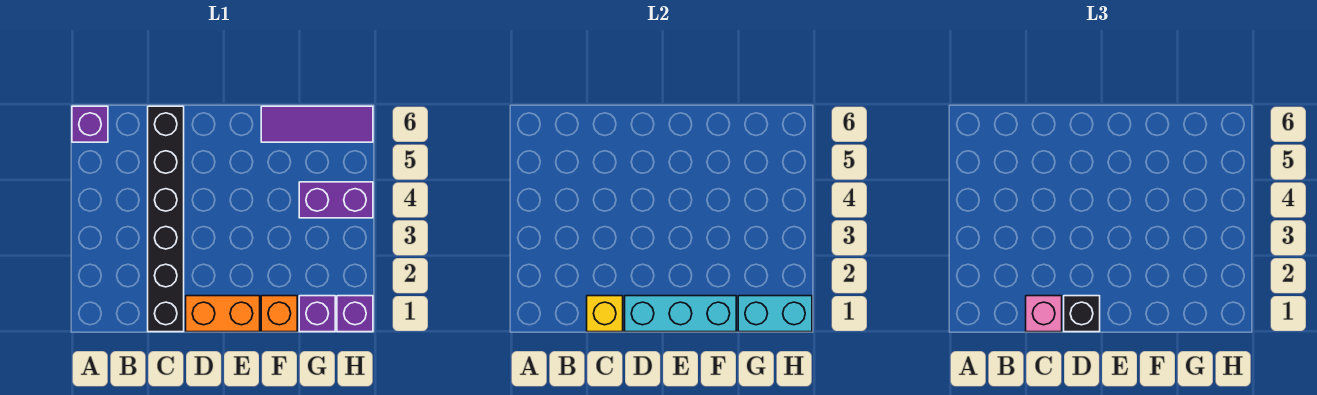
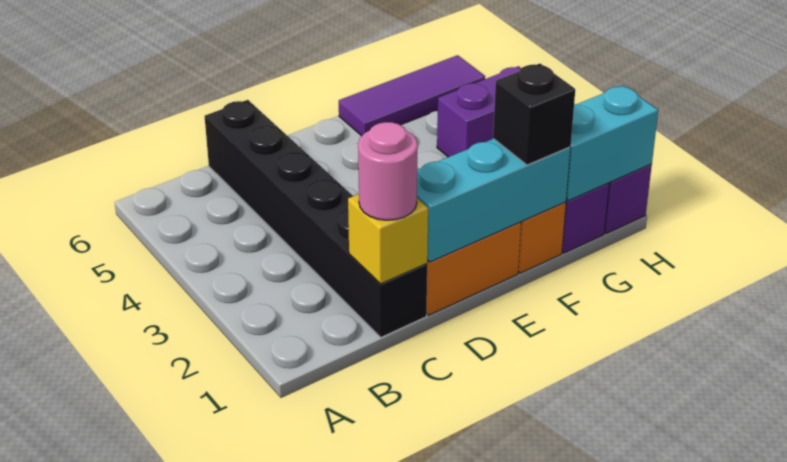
purple 1x1 brick [72,106,108,142] -> none
pink 1x1 brick [1026,296,1062,332] -> pink 1x1 round brick [358,122,418,220]
black 1x1 brick [1064,296,1100,332] -> black 1x1 brick moved to [493,64,575,165]

